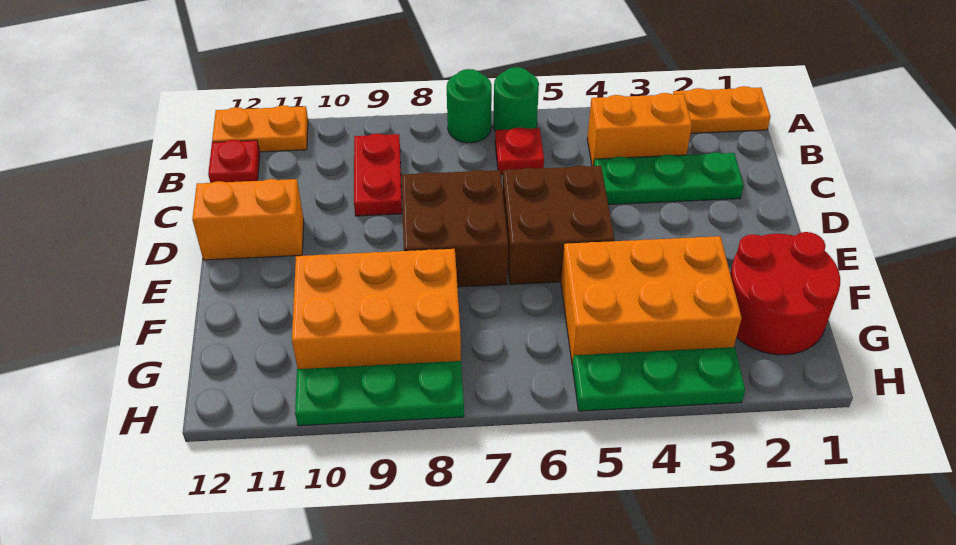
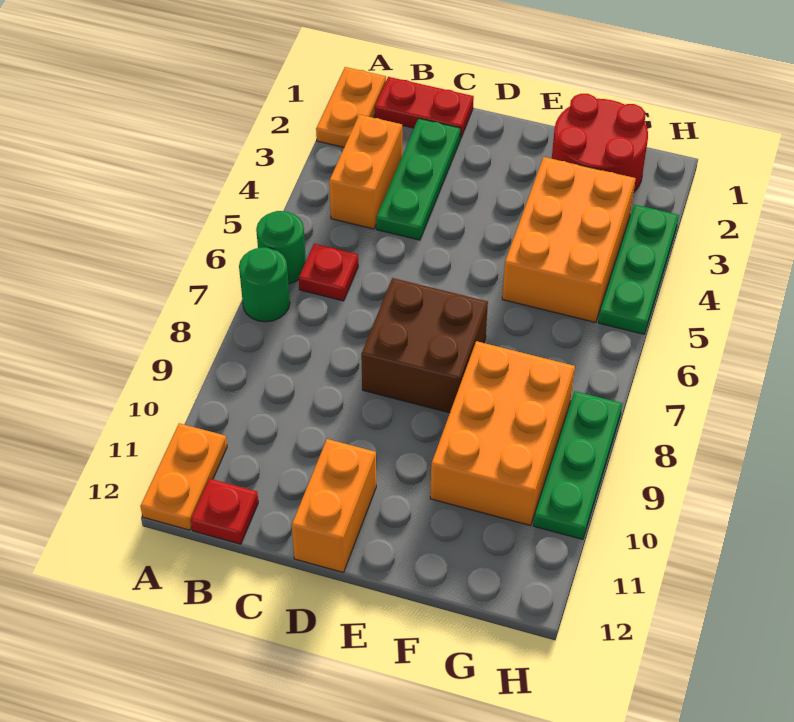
red 1x2 plate [354,134,402,216] -> red 1x2 plate moved to [375,77,474,139]
brown 2x2 brick [503,165,614,284] -> none

